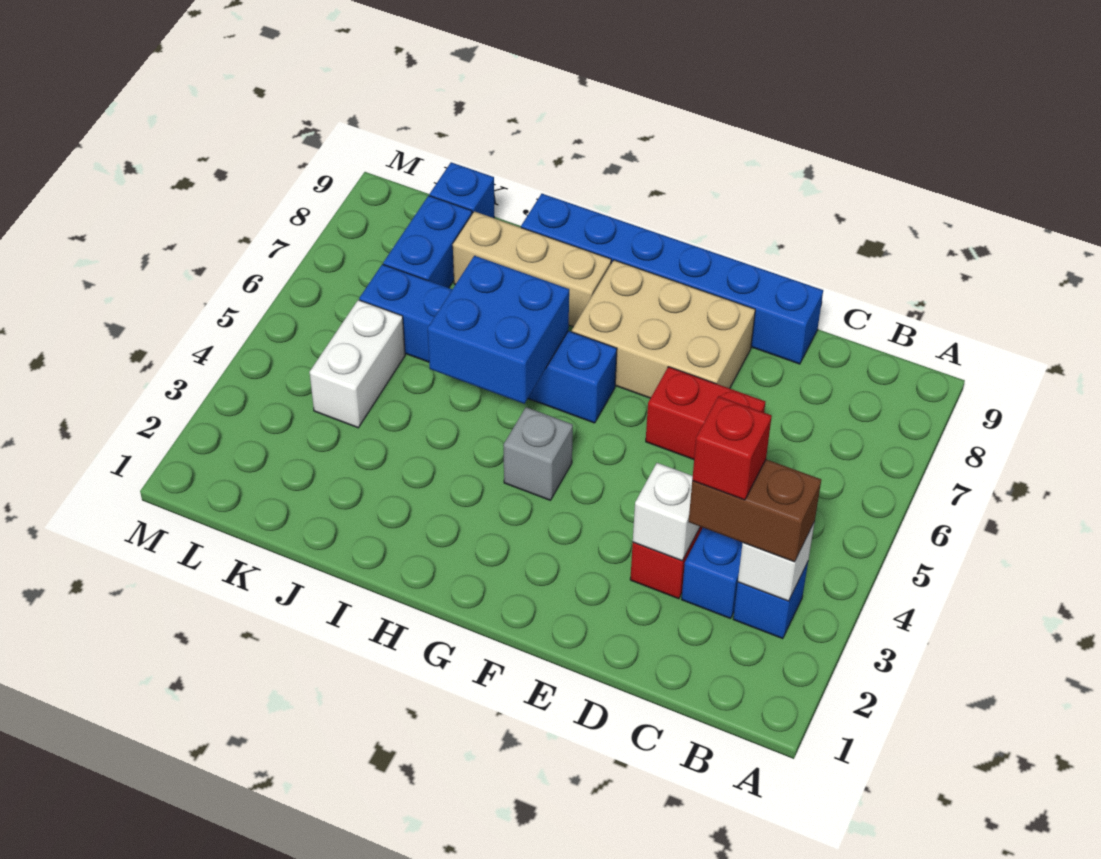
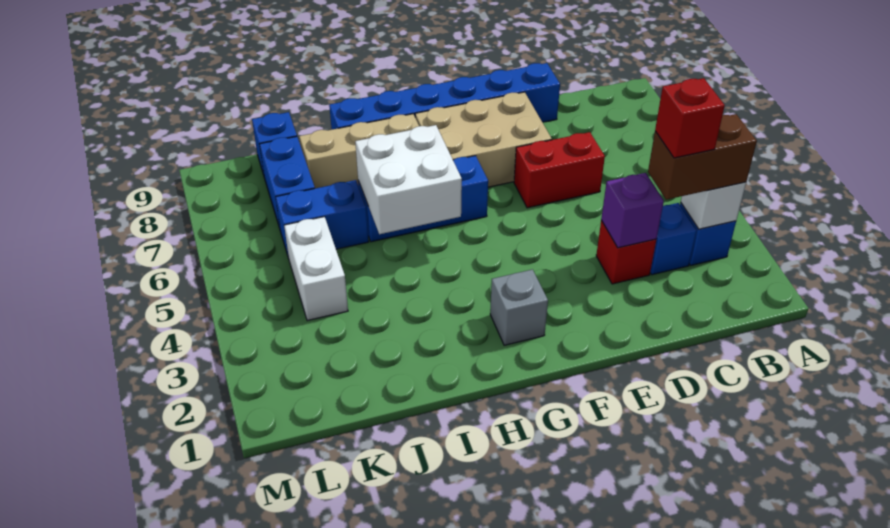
white 1x1 brick [633,463,700,561] -> purple 1x1 brick [601,173,664,248]
grey 1x1 brick [504,407,573,500] -> grey 1x1 brick moved to [490,269,548,345]
blue 2x2 brick [428,256,569,404] -> white 2x2 brick [355,125,462,234]

